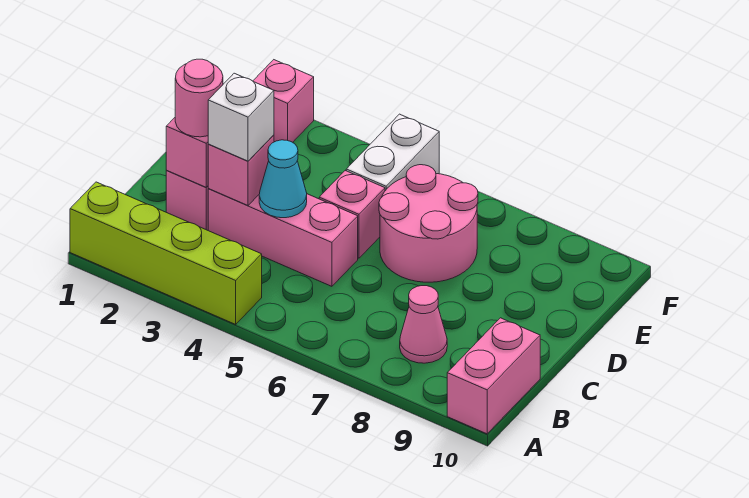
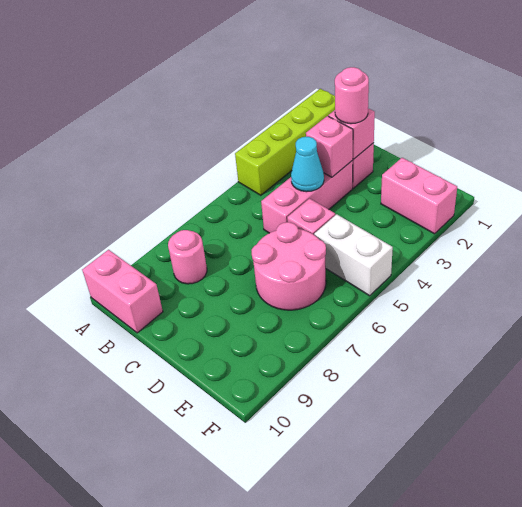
pink 1x1 cone [400,286,447,363] -> pink 1x1 round brick [168,230,207,284]
white 1x1 brick [208,73,274,161] -> none
pink 1x1 brick [253,60,314,142] -> pink 1x2 brick [381,158,457,234]

